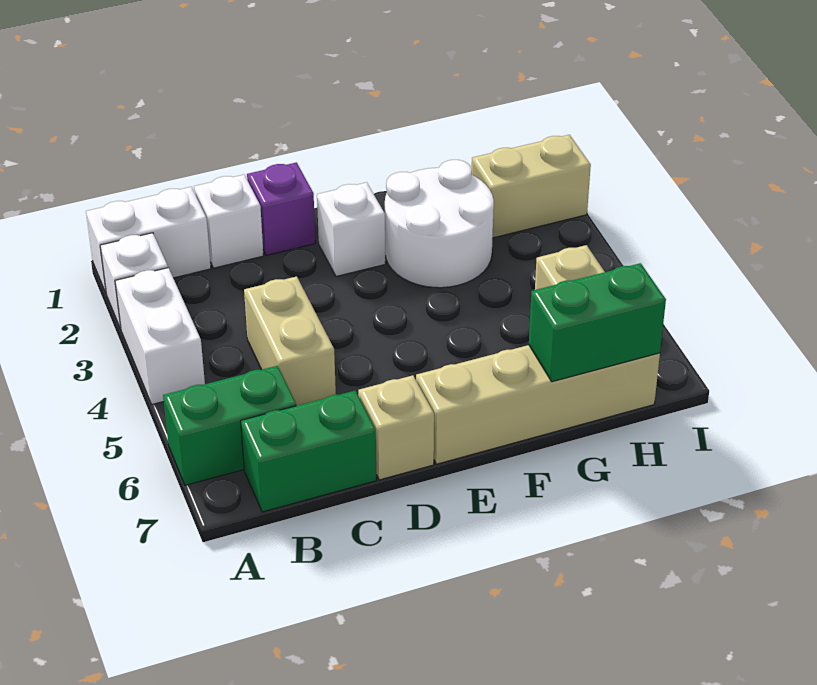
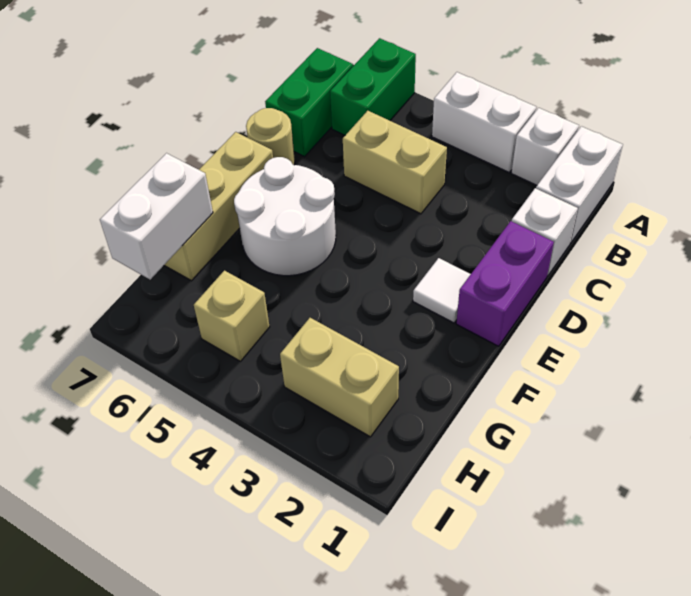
purple 1x1 brick [247,162,315,255] -> purple 1x2 brick [456,221,554,346]
tan 1x1 brick [358,375,434,480] -> tan 1x1 round brick [246,108,295,165]
white 1x1 brick [317,182,385,276] -> white 1x1 tile [413,258,471,323]
tan 1x4 brick [416,345,660,464] -> tan 1x3 brick [164,132,273,281]
white 2x2 round brick [385,160,494,288] -> white 2x2 round brick moved to [234,157,336,276]
green 1x2 brick [529,263,666,382] -> white 1x2 brick [100,153,213,280]
tan 1x2 brick [472,135,591,238] -> tan 1x2 brick turned to [280,318,399,437]

